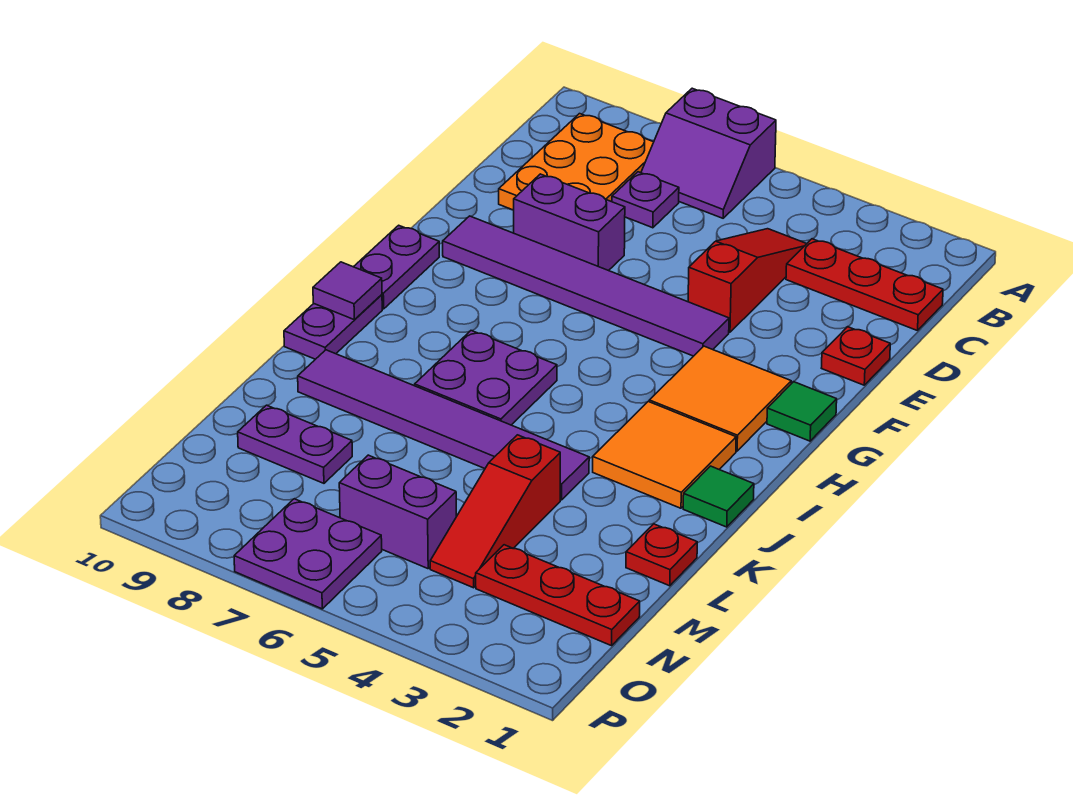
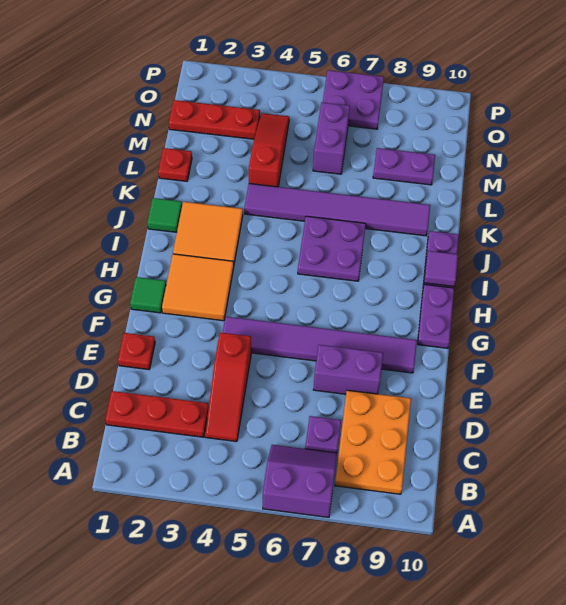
purple 1x2 brick [339,455,456,569] -> purple 1x2 brick turned to [313,102,350,174]

